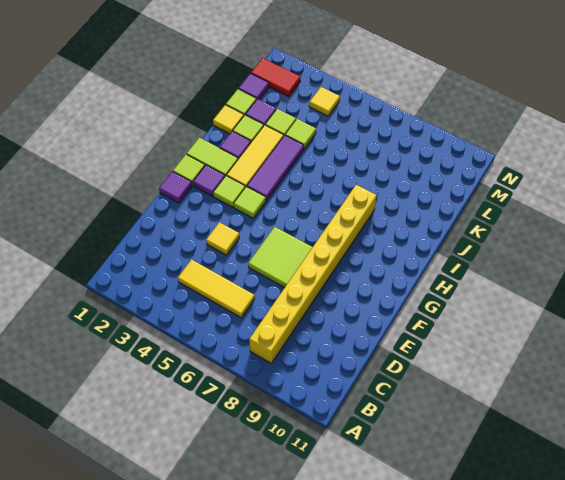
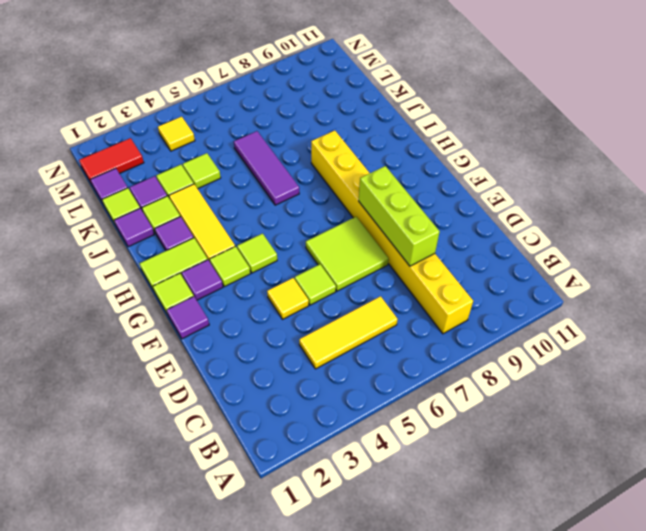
none -> lime 1x3 brick [359,166,440,266]
none -> lime 1x1 tile [295,264,336,305]
purple 1x3 tile [247,135,304,201] -> purple 1x3 tile moved to [234,131,299,205]
yellow 1x1 tile [213,105,244,134] -> purple 1x1 tile [114,208,154,247]

